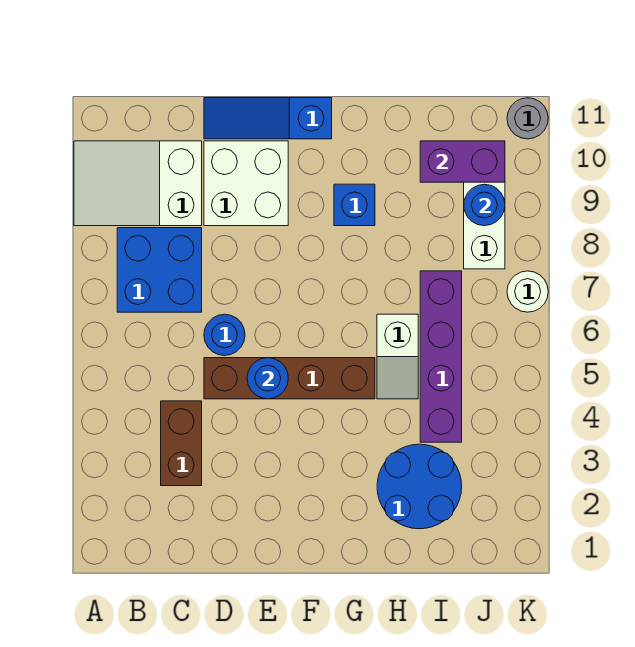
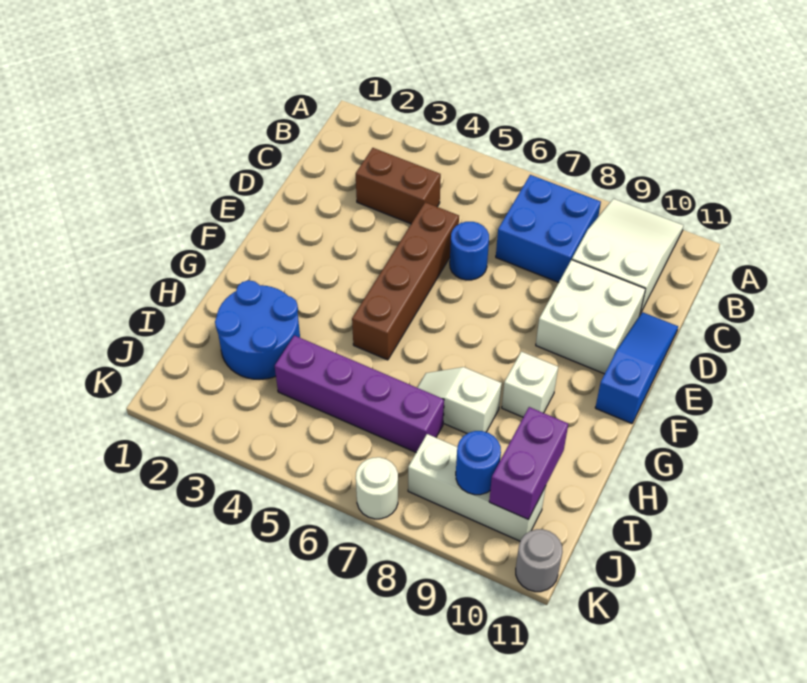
blue 1x1 round brick [247,358,288,399] -> none
blue 1x1 brick [334,184,375,226] -> white 1x1 brick [502,352,558,417]
white 1x2 slope [377,314,418,399] -> white 1x2 slope moved to [417,367,502,434]

